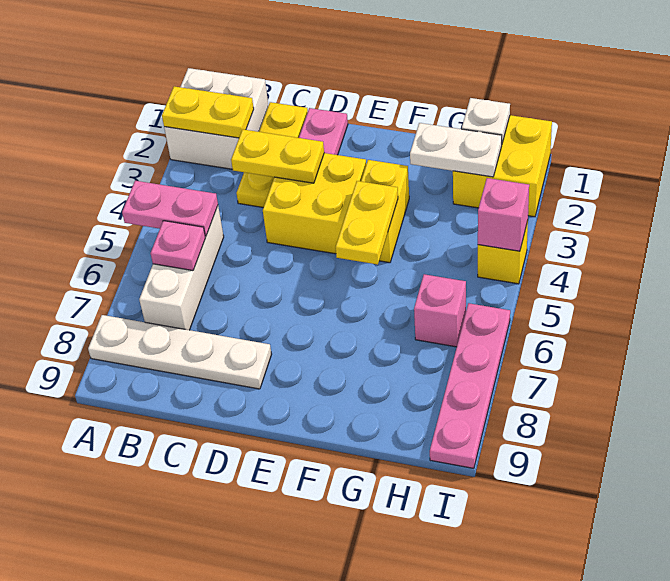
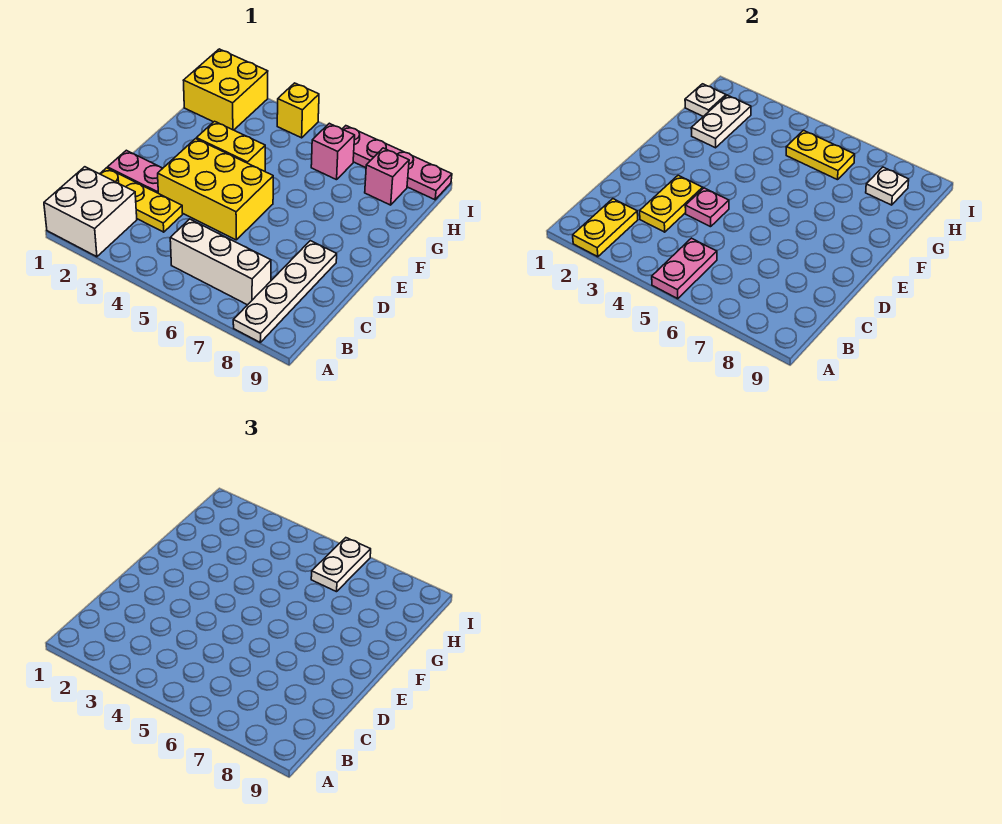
pink 1x1 plate [151,221,205,271] -> pink 1x1 plate moved to [685,188,729,227]
yellow 2x2 brick [263,153,366,254] -> yellow 2x3 brick [158,139,273,240]
yellow 1x2 plate [336,181,398,265] -> yellow 1x2 plate moved to [786,130,855,180]
none -> white 1x2 plate [311,538,371,592]
none -> white 1x1 plate [866,167,909,205]
pink 1x1 brick [478,178,529,251] -> pink 1x1 brick moved to [365,148,409,205]

